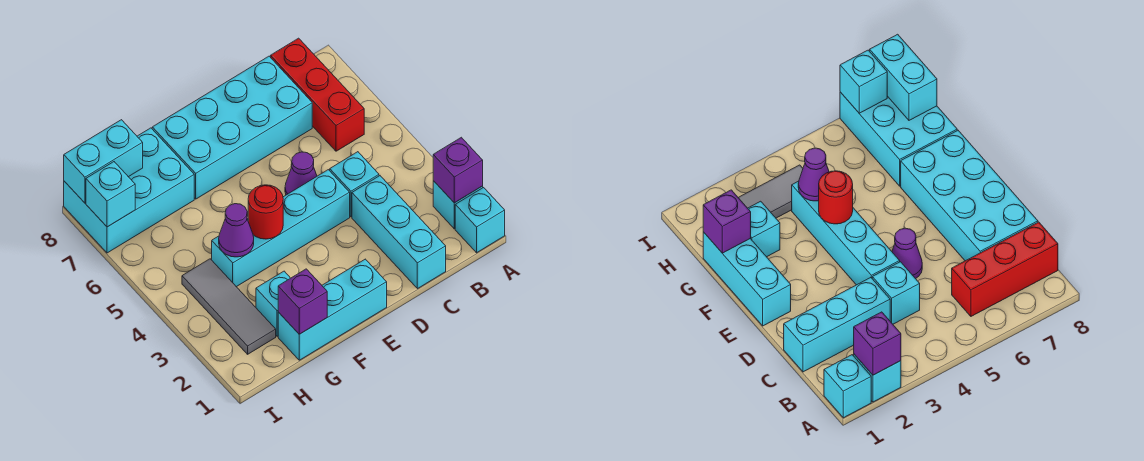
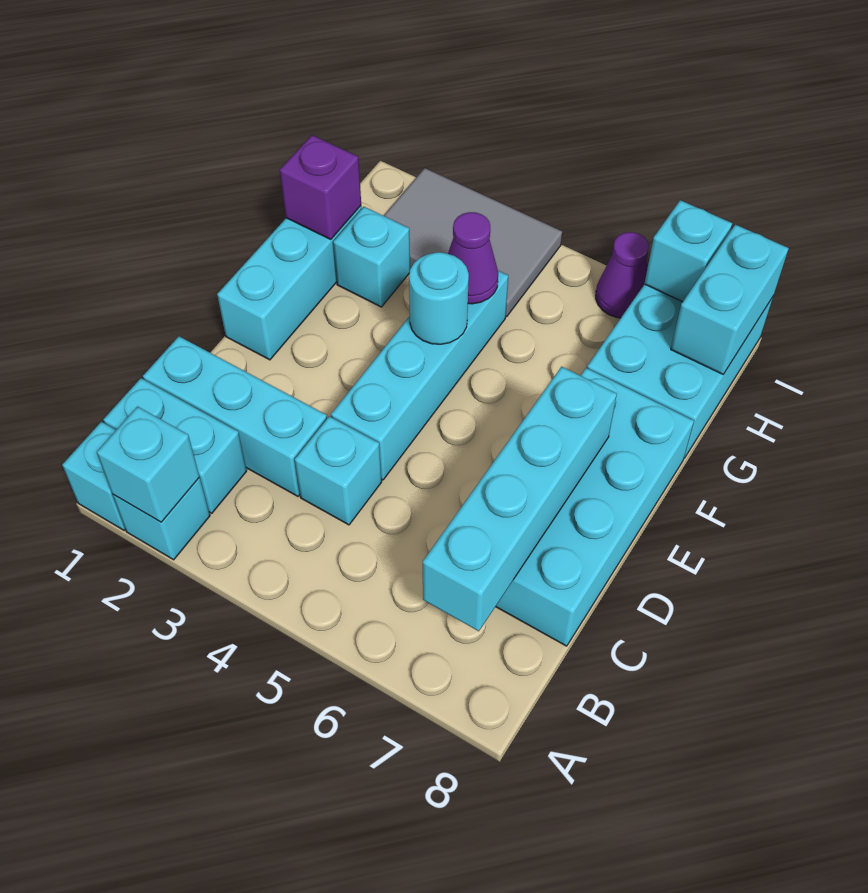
purple 1x1 brick [433,137,483,203] -> cyan 1x1 brick [97,407,200,522]
none -> cyan 1x2 brick [103,378,247,513]
red 1x3 brick [271,38,364,151] -> none
none -> cyan 1x4 brick [423,367,617,631]
purple 1x1 cone [285,152,317,195] -> purple 1x1 cone moved to [596,232,649,318]
red 1x1 round brick [248,185,283,239] -> cyan 1x1 round brick [409,252,469,344]
grey 1x3 tile [182,259,276,354] -> grey 2x3 tile [384,168,562,317]

